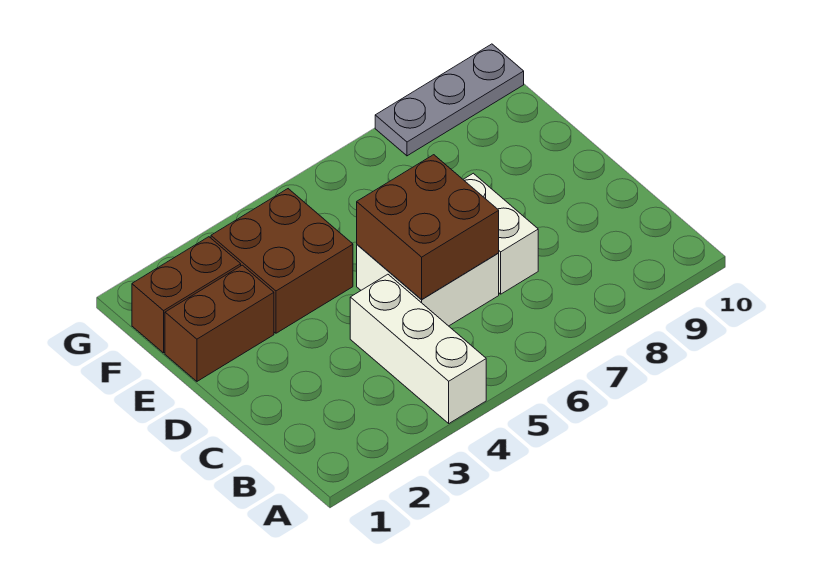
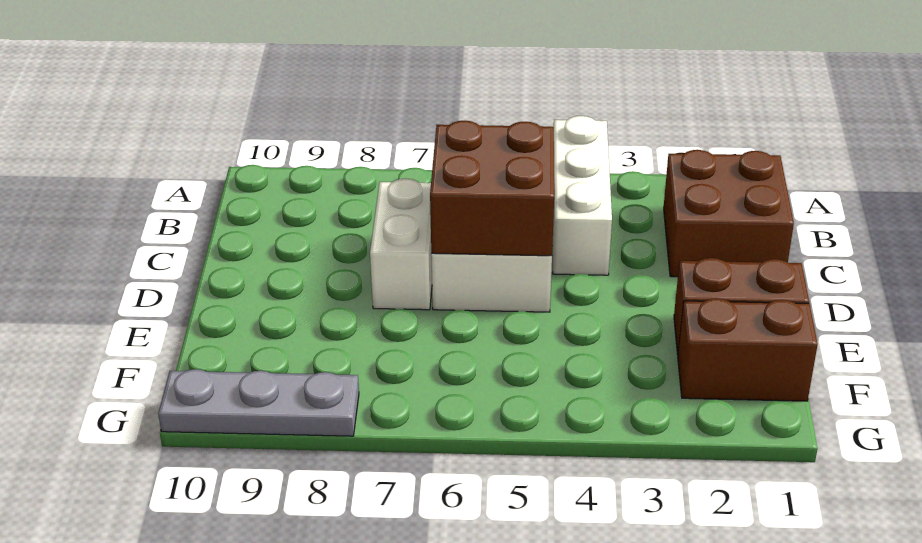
brown 2x2 brick [211,189,353,333] -> brown 2x2 brick moved to [664,150,794,277]

